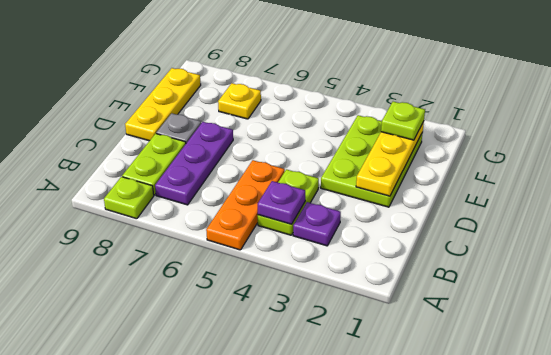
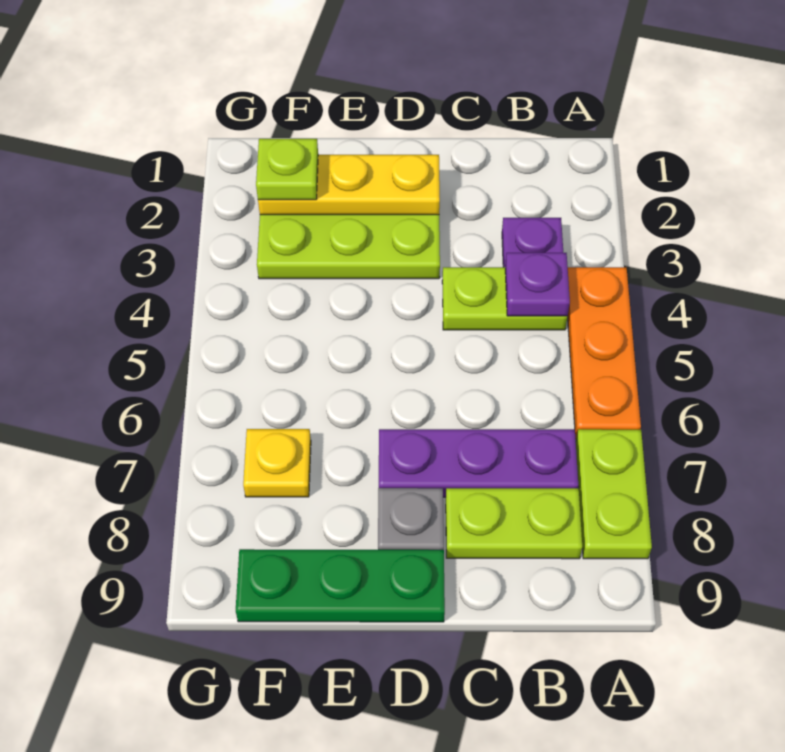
orange 1x3 plate [206,160,285,250] -> orange 1x3 plate turned to [568,267,641,439]
lime 1x1 plate [104,177,154,219] -> lime 1x2 plate [576,429,652,559]
yellow 1x3 plate [125,68,201,141] -> green 1x3 plate [236,549,445,622]

